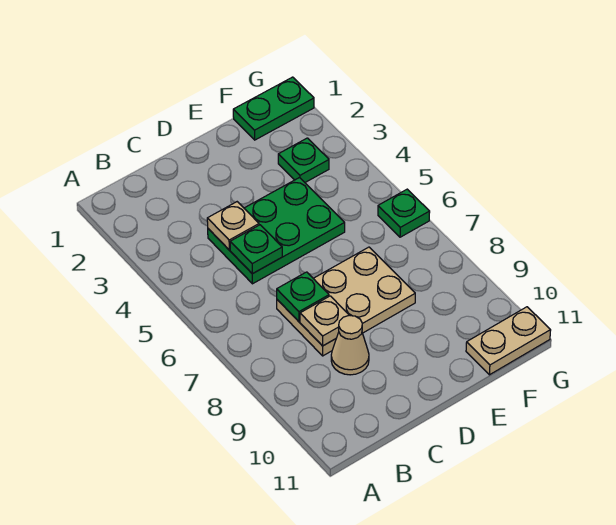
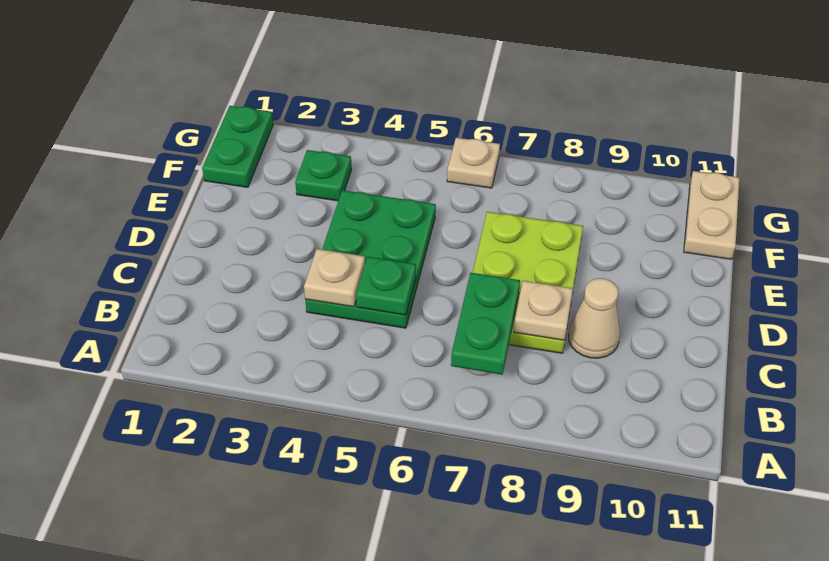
tan 2x3 plate [277,247,415,356] -> lime 2x3 plate [473,212,583,353]
green 1x1 plate [277,272,329,321] -> green 1x2 plate [451,273,520,375]
green 1x1 plate [378,189,430,237] -> tan 1x1 plate [447,138,500,188]

